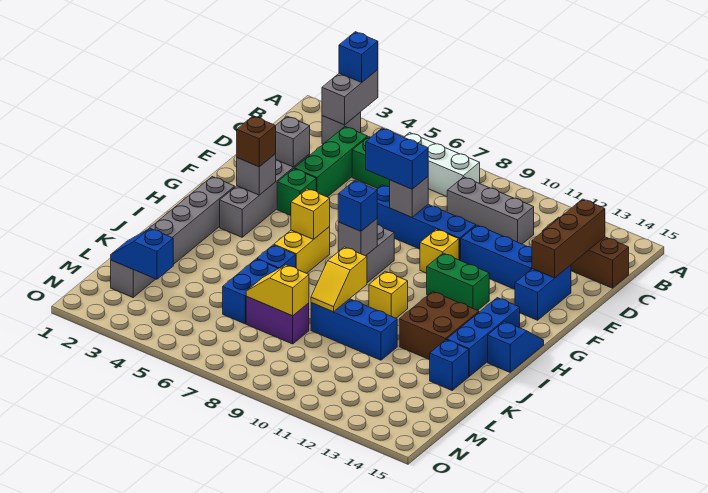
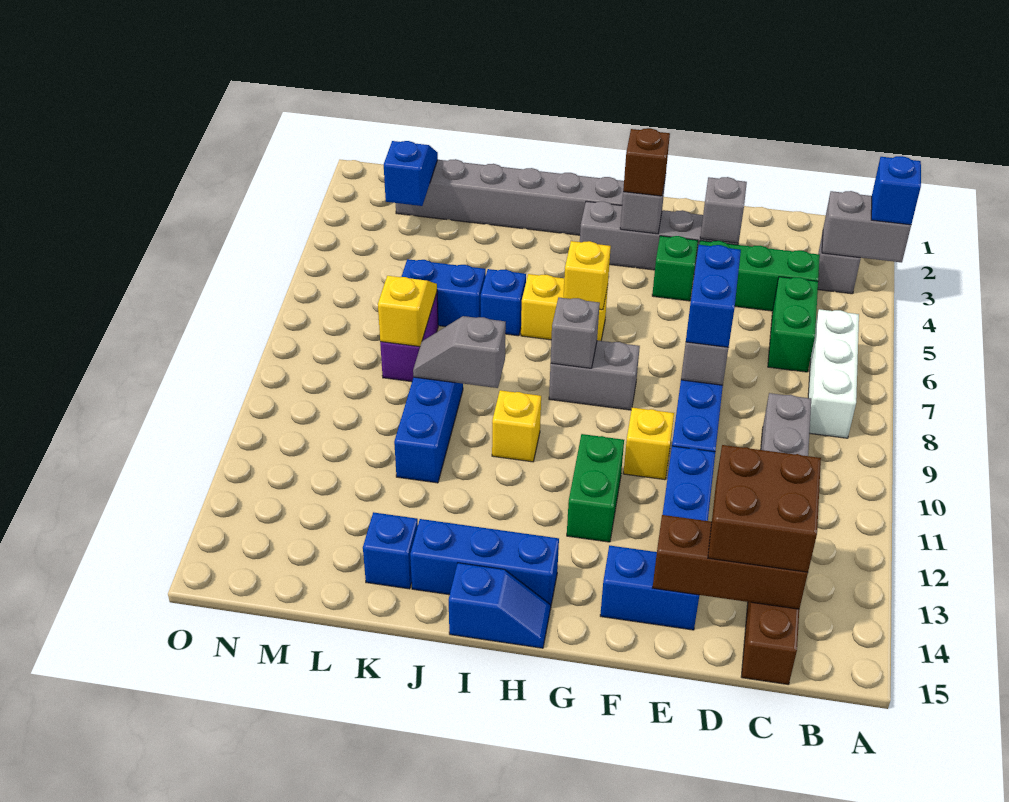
blue 1x1 brick [338,181,377,231] -> none
brown 2x2 brick [399,292,479,360] -> brown 2x2 brick moved to [708,445,821,572]
yellow 1x2 slope [311,247,367,312] -> grey 1x2 slope [413,316,506,388]

